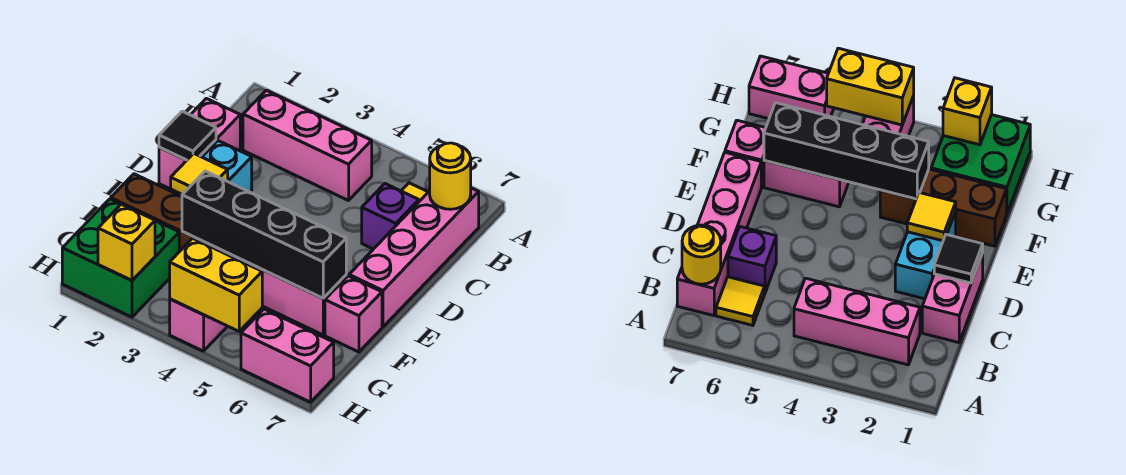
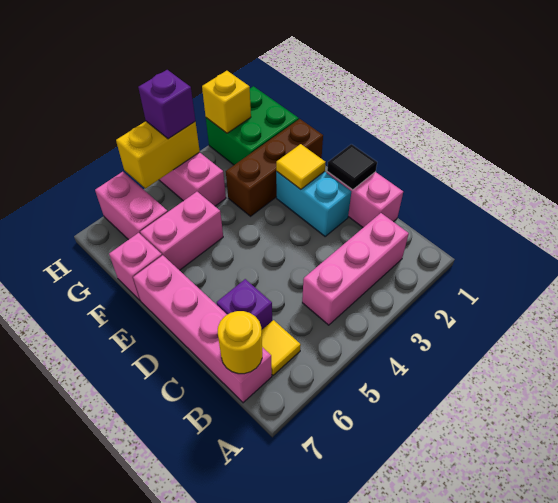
black 1x4 brick [182,171,346,298] -> none
none -> purple 1x1 brick [138,70,195,139]
pink 1x2 brick [241,309,334,402] -> pink 1x2 brick turned to [95,172,168,240]

